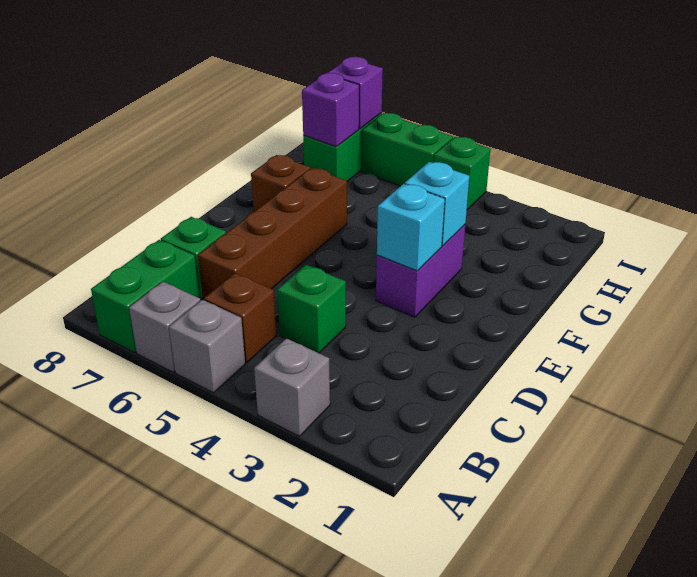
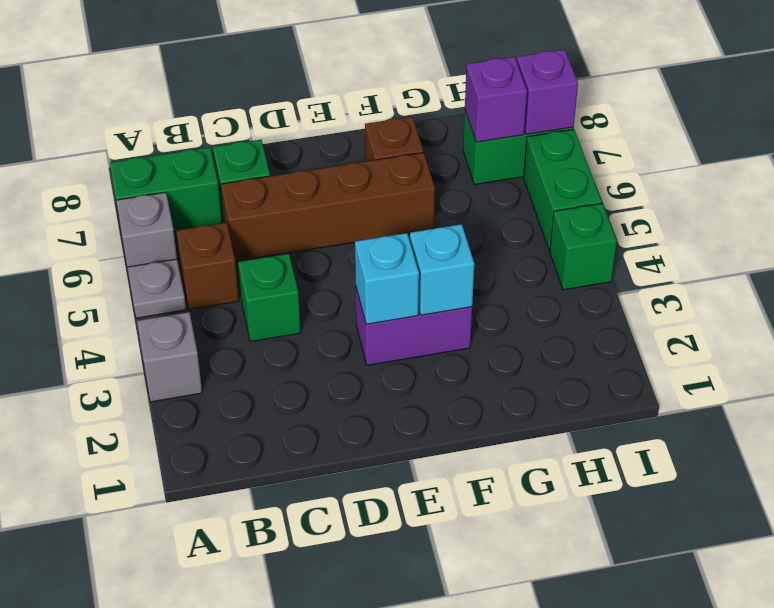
grey 1x1 brick [169,300,245,393] -> grey 1x1 plate [127,259,186,318]

